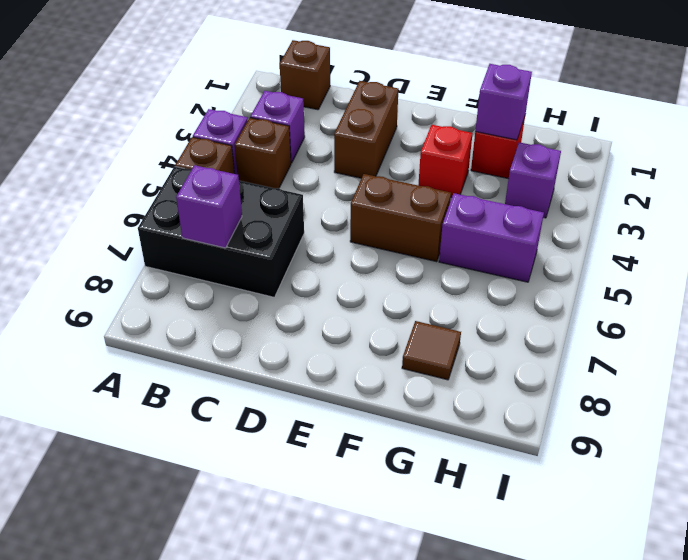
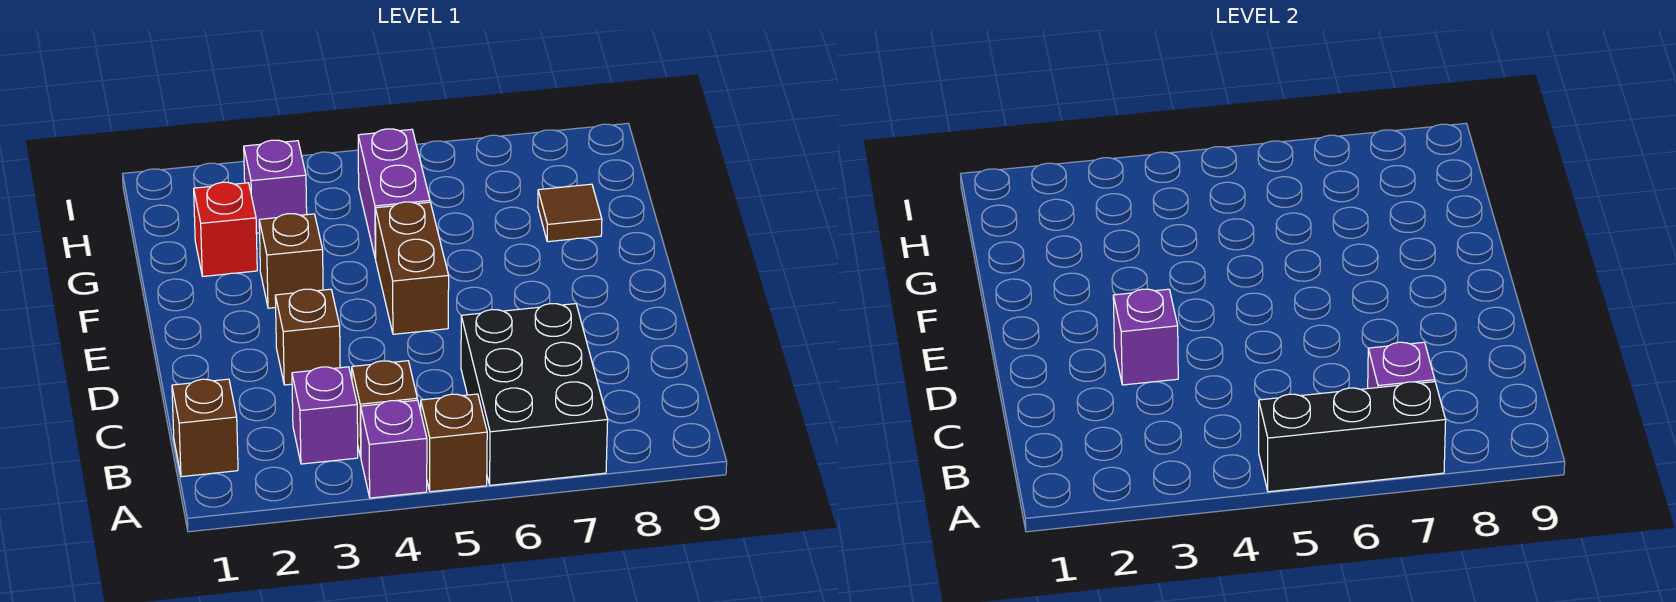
none -> black 1x3 brick [1259,382,1446,492]
brown 1x2 brick [334,81,399,178] -> brown 1x1 brick [275,289,340,385]
red 1x1 brick [418,125,473,198] -> brown 1x1 brick [259,214,323,308]
purple 1x1 brick [475,64,532,140] -> purple 1x1 brick moved to [1113,289,1178,385]

